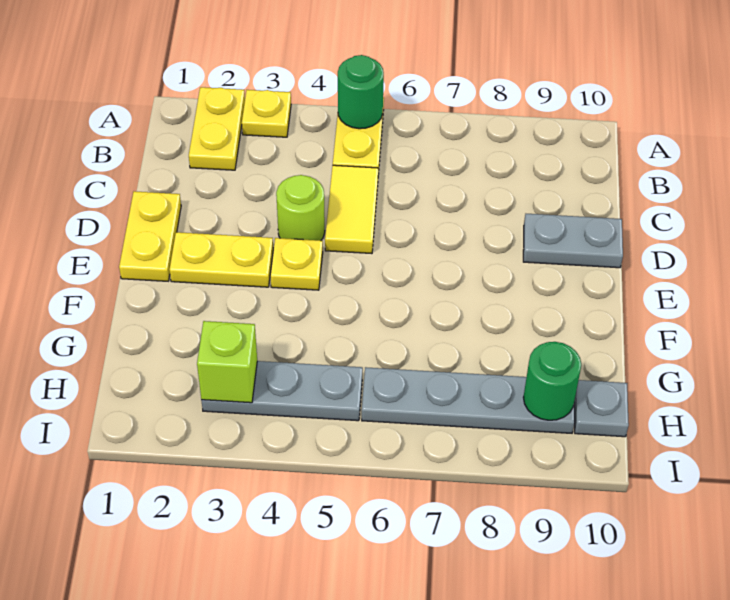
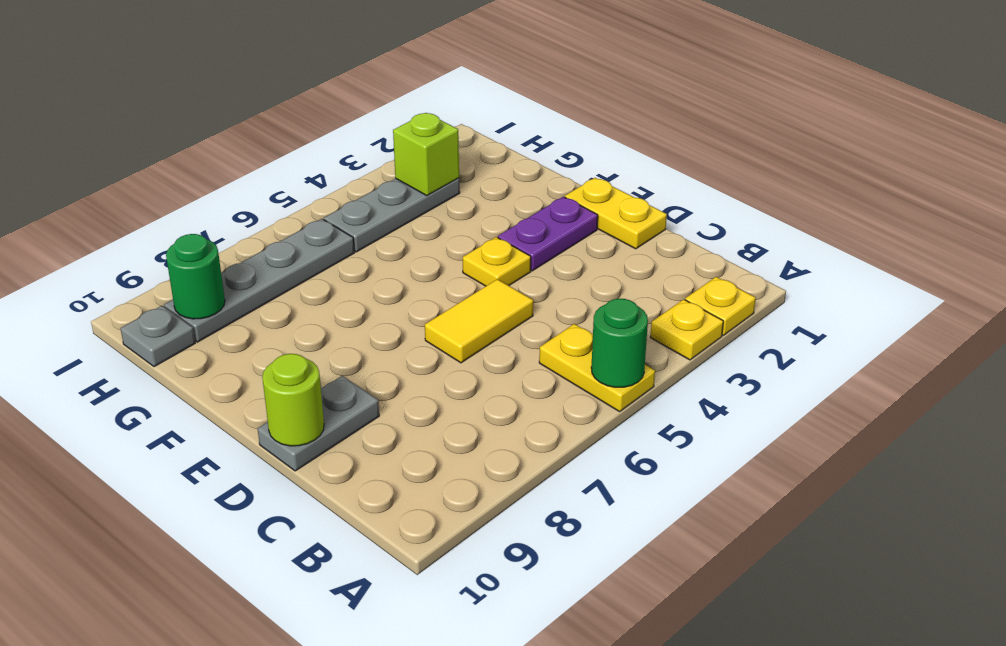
yellow 1x2 plate [189,87,245,170] -> yellow 1x1 plate [685,277,756,335]
yellow 1x2 tile [325,165,378,254] -> yellow 1x2 tile turned to [425,279,533,363]
lime 1x1 round brick [276,175,325,241] -> lime 1x1 round brick moved to [262,354,324,446]
yellow 1x2 plate [170,232,273,287] -> purple 1x2 plate [498,197,598,271]

